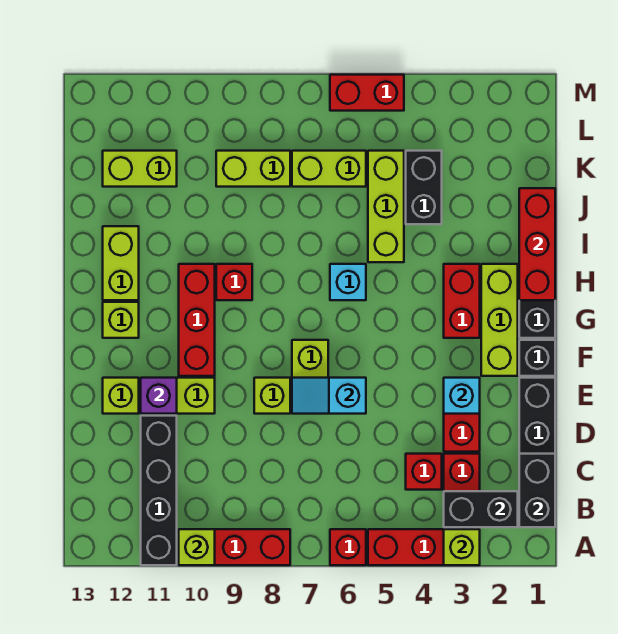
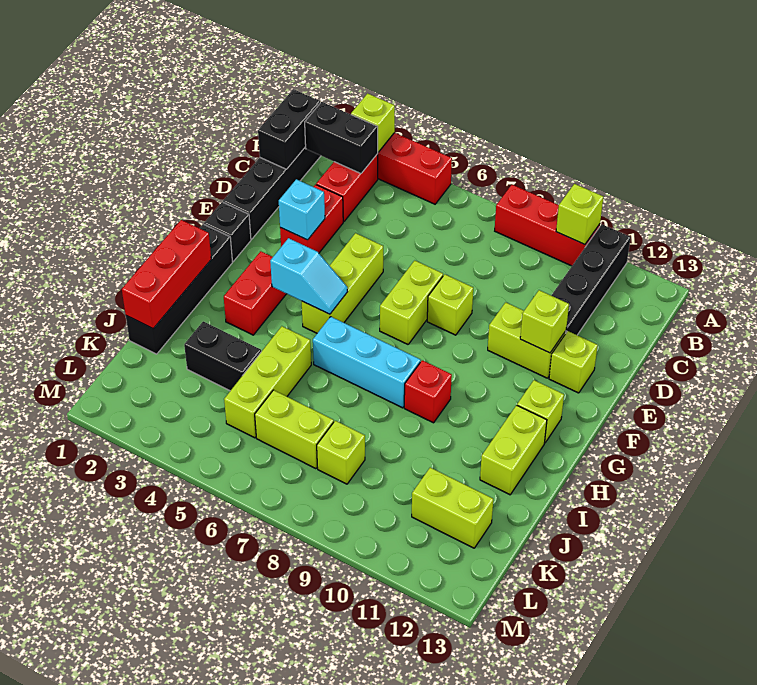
red 1x1 brick [330,529,366,565] -> none
red 1x1 brick [406,454,442,490] -> none
cyan 1x2 slope [292,378,366,414] -> cyan 1x2 slope moved to [270,238,348,314]
purple 1x1 brick [141,378,177,414] -> lime 1x1 brick [520,290,569,353]
lime 1x3 brick [481,264,518,376] -> lime 1x3 brick moved to [302,233,383,333]
red 1x3 brick [179,264,215,376] -> none
cyan 1x1 brick [330,264,366,300] -> cyan 1x3 brick [313,317,421,408]
black 1x2 brick [406,151,442,224] -> black 1x2 brick turned to [184,321,261,391]
lime 1x2 brick [216,151,290,187] -> lime 1x1 brick [317,421,365,484]
red 1x2 brick [330,75,404,111] -> none

